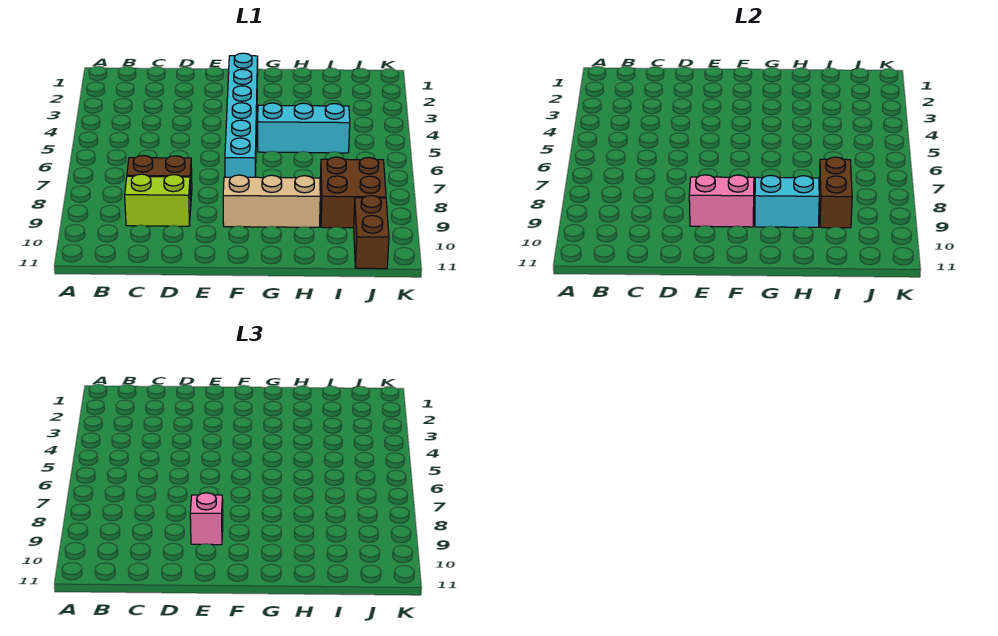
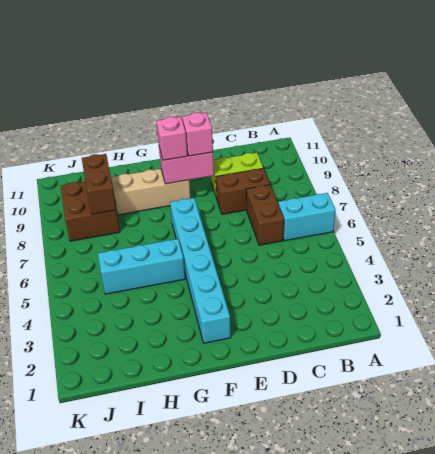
none -> pink 1x1 brick [156,117,187,160]
cyan 1x2 brick [755,175,819,227] -> cyan 1x2 brick moved to [278,193,336,241]
brown 1x2 brick [354,196,389,269] -> brown 1x2 brick moved to [246,185,284,245]

